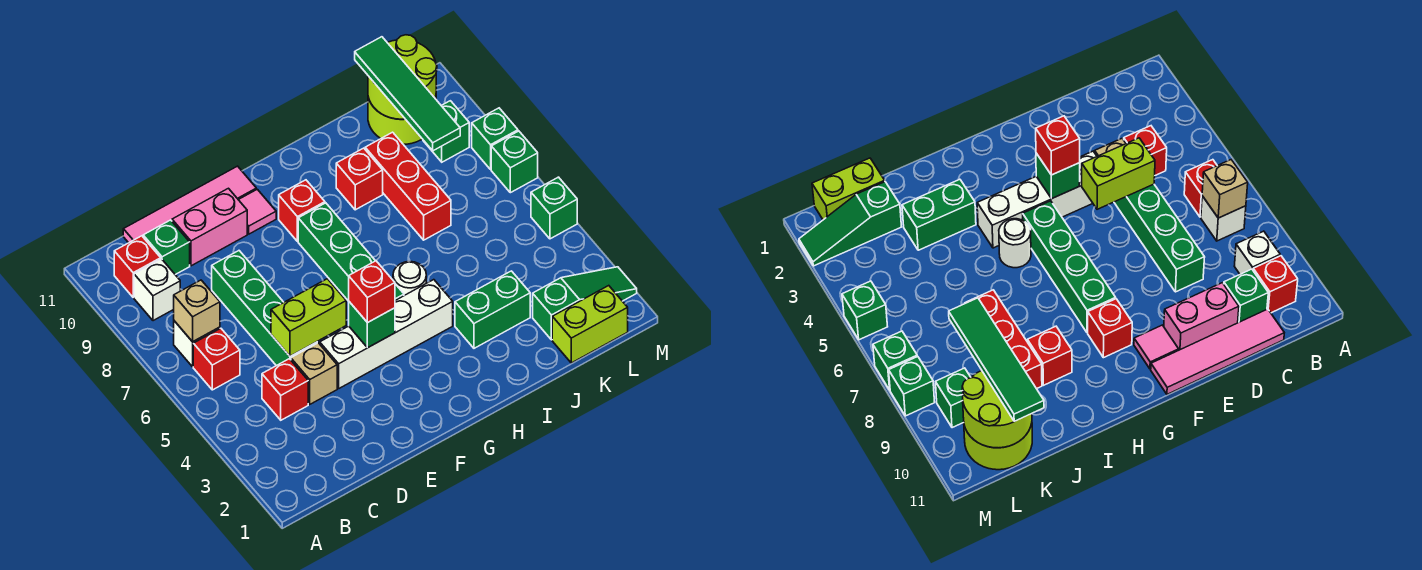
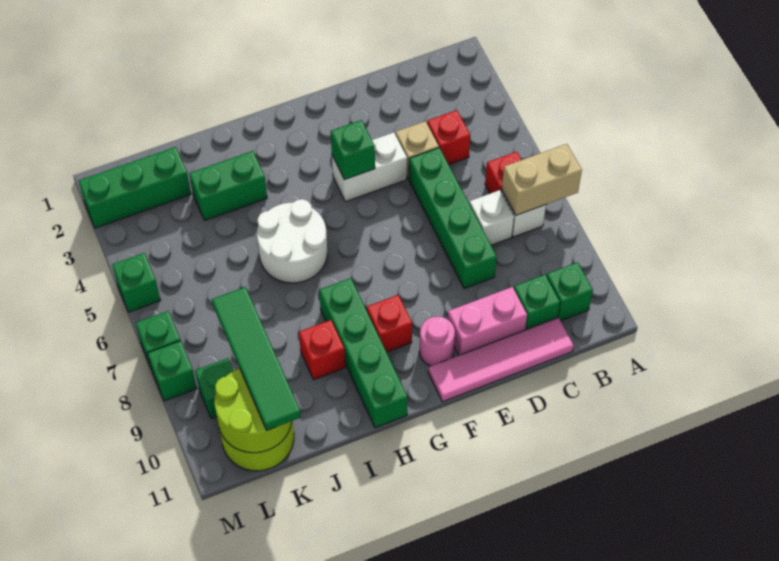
tan 1x1 brick [174,280,220,342] -> tan 1x2 brick [502,144,582,215]
white 1x1 brick [134,259,180,321] -> white 1x1 brick moved to [469,190,514,245]
red 1x1 brick [114,236,161,297] -> green 1x1 brick [547,262,593,321]
lime 1x2 brick [271,279,346,356] -> none
white 1x4 brick [320,280,453,388] -> white 1x2 brick [332,132,407,202]
red 1x1 brick [349,261,395,323] -> none
pink 1x1 tile [239,189,276,234] -> pink 1x1 round brick [419,316,455,366]
green 1x4 brick [298,203,404,301] -> green 1x4 brick moved to [319,278,408,428]
white 1x1 round brick [393,262,426,295] -> white 2x2 round brick [257,199,327,283]
red 1x3 brick [365,132,451,240] -> none
lime 1x2 brick [552,286,628,363] -> none
green 1x3 slope [533,267,637,340] -> green 1x3 brick [79,147,191,228]

